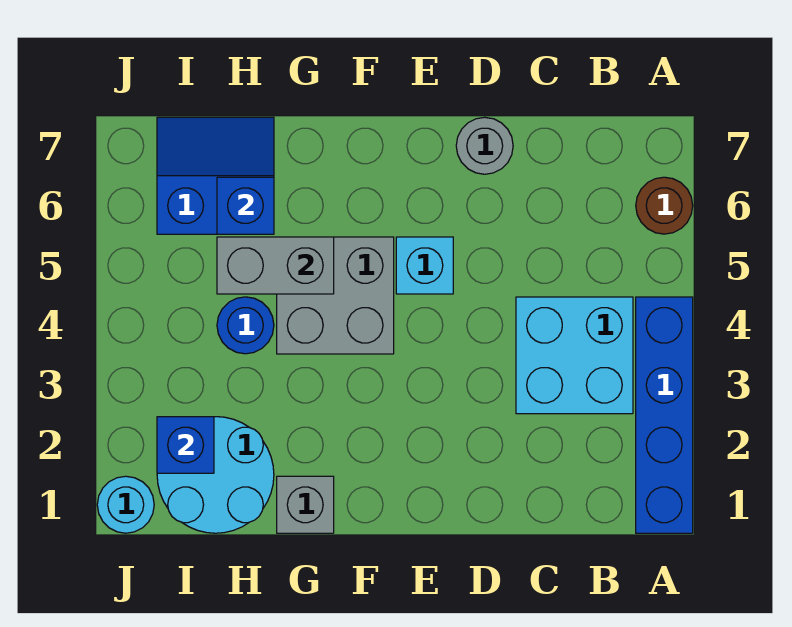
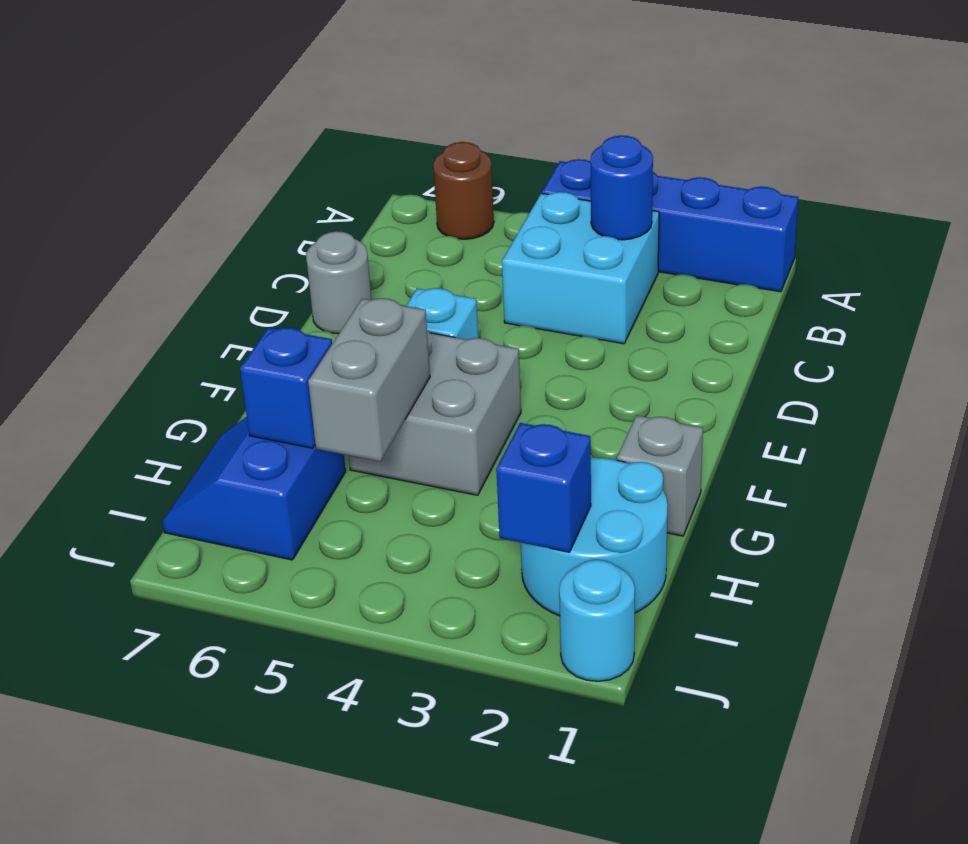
blue 1x1 round brick [217,297,274,354] -> blue 1x1 round brick moved to [591,135,653,240]

